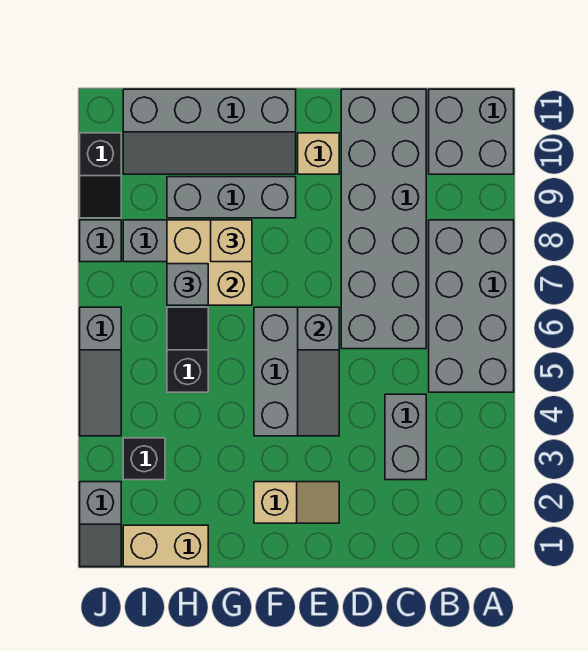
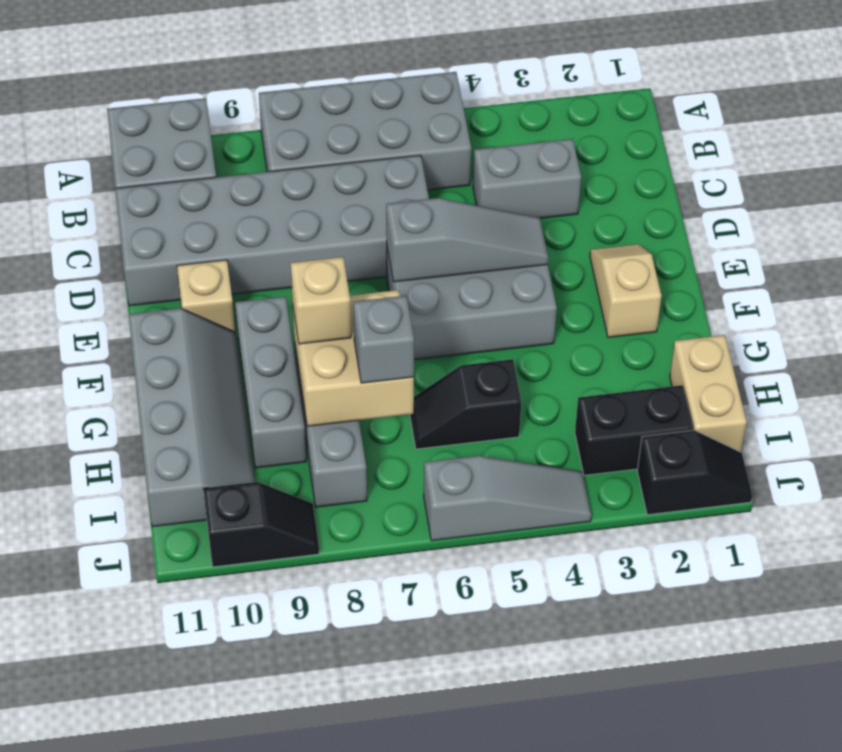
black 1x1 brick [123,438,165,480] -> black 1x2 brick [575,385,693,475]
grey 1x2 slope [80,482,121,567] -> black 1x2 slope [637,430,752,515]
grey 1x1 brick [80,220,121,262] -> none

